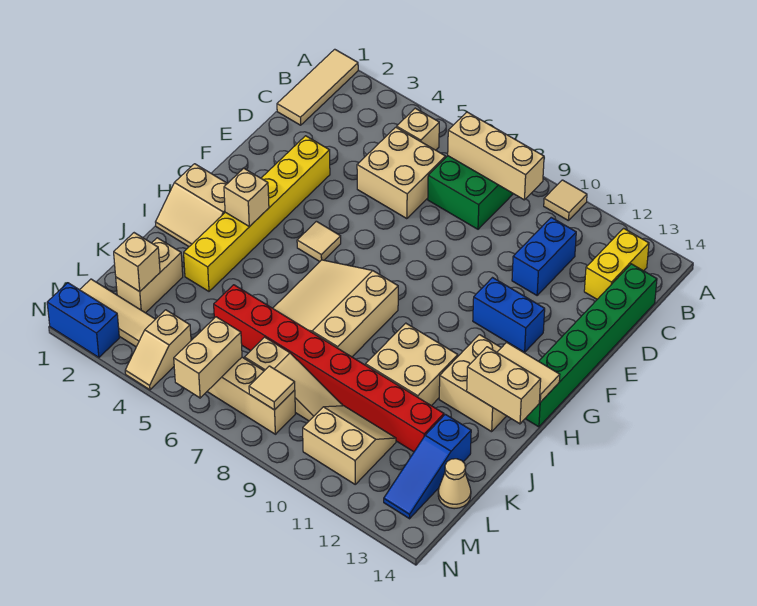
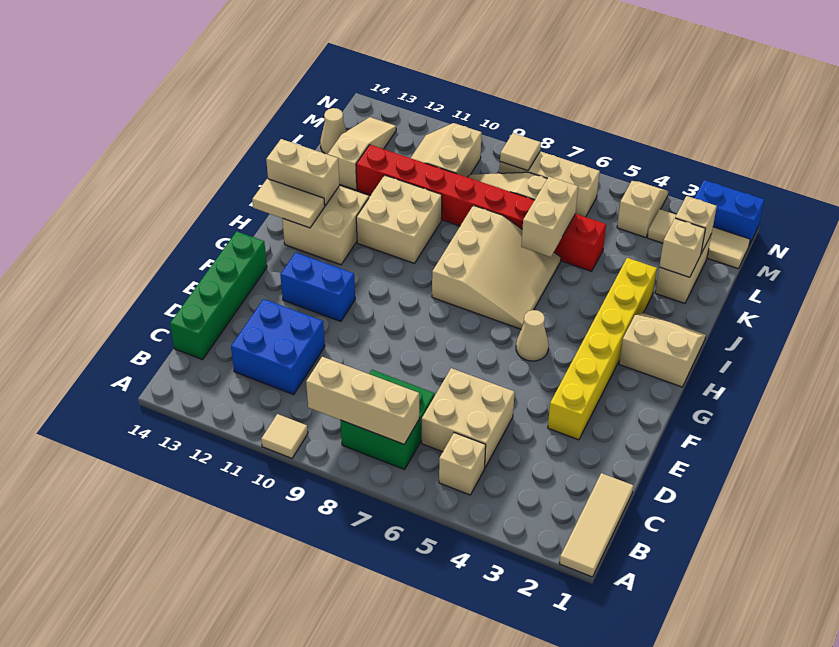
yellow 1x2 brick [584,228,649,299] -> none
blue 1x2 brick [512,217,576,295] -> blue 2x2 brick [231,299,325,394]
green 1x6 brick [525,264,657,427] -> green 1x4 brick [170,231,267,360]
tan 1x1 tile [297,221,341,261] -> tan 1x1 cone [516,310,549,361]
tan 1x1 brick [224,168,269,227] -> tan 1x1 brick moved to [659,218,705,277]
blue 1x3 slope [384,414,471,519] -> tan 1x3 slope [328,117,396,190]
tan 2x2 slope [303,406,396,484] -> tan 2x2 slope turned to [411,123,482,177]
tan 1x2 brick [174,317,242,398] -> tan 1x2 brick moved to [521,177,578,257]

